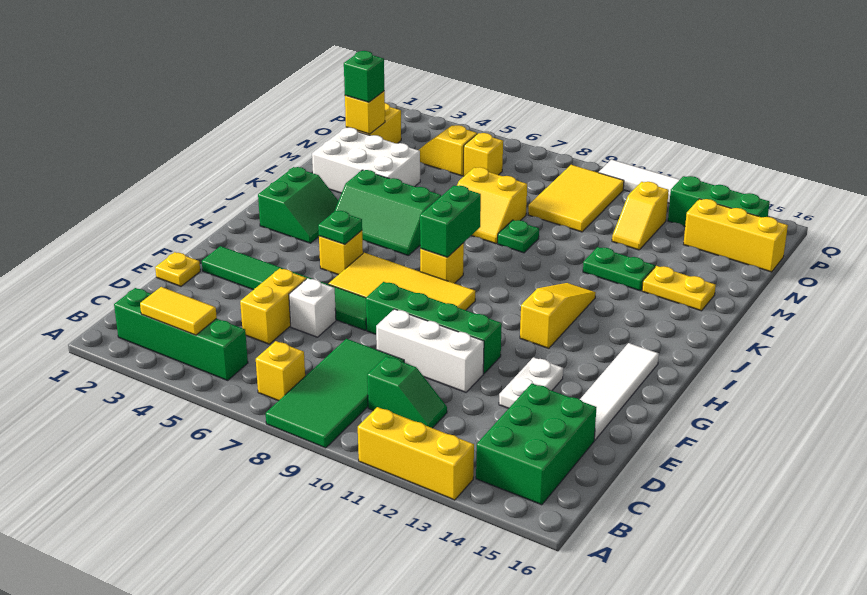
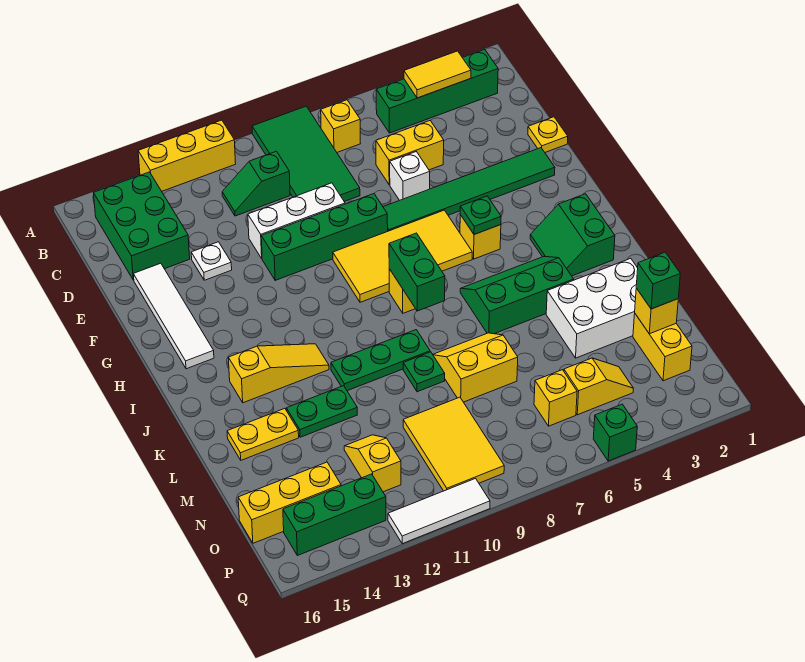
yellow 1x2 brick [240,268,306,344] -> yellow 1x2 brick turned to [376,121,444,185]
white 1x2 plate [499,357,563,408] -> white 1x1 plate [191,242,232,280]
yellow 1x3 slope [520,283,596,348] -> yellow 1x3 slope turned to [228,344,329,403]
none -> green 1x3 plate [331,330,430,391]
none -> green 1x1 brick [593,404,637,461]

